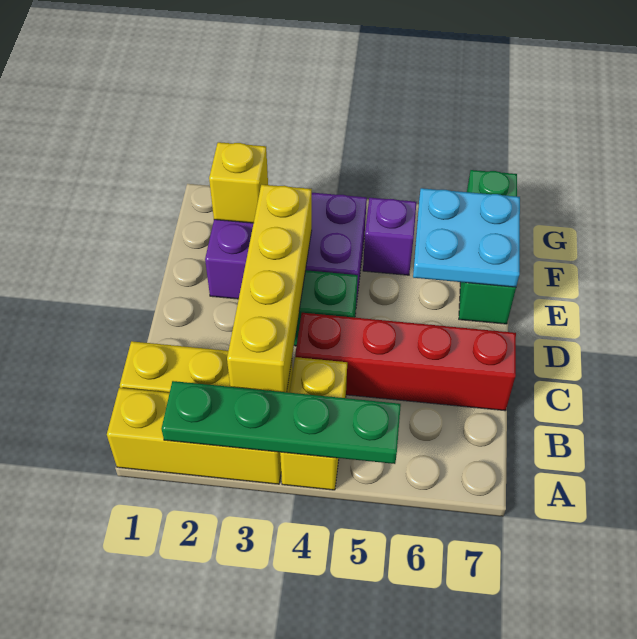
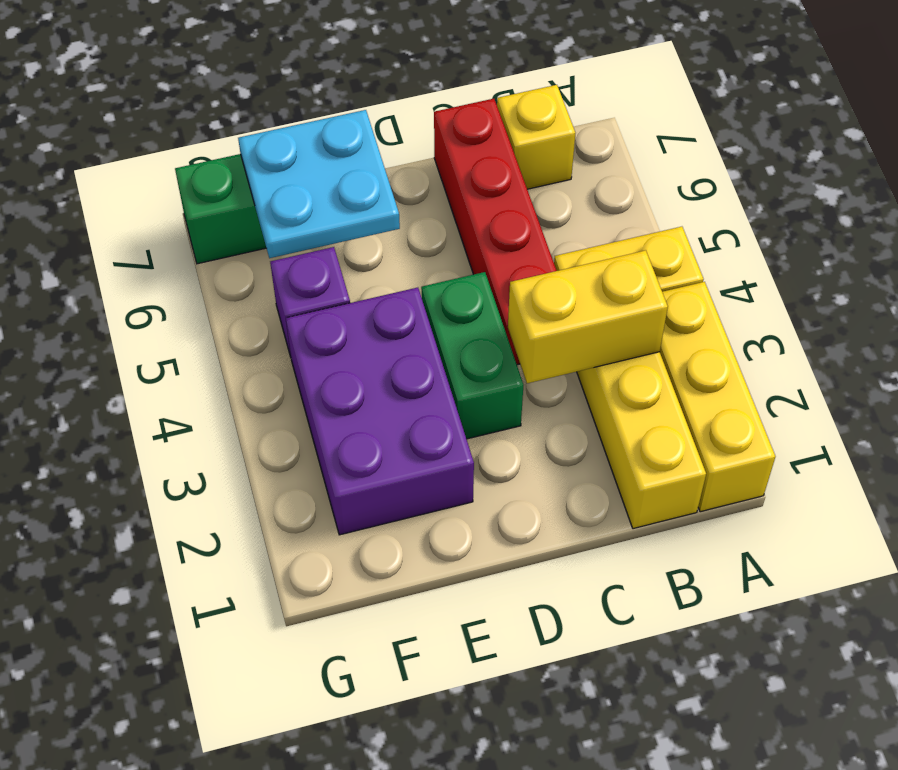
green 1x4 plate [162,381,401,464] -> none
yellow 1x4 brick [227,185,312,392] -> yellow 1x2 brick [508,250,668,383]
yellow 1x1 brick [209,142,268,223] -> yellow 1x1 brick moved to [497,85,575,189]

